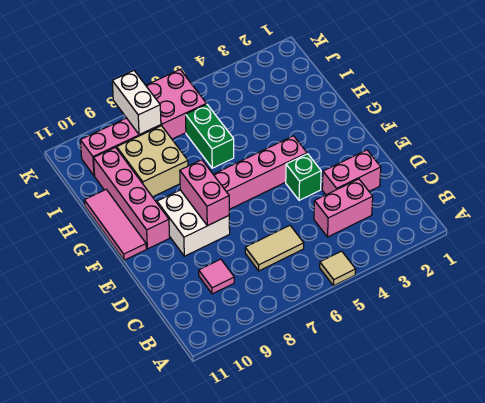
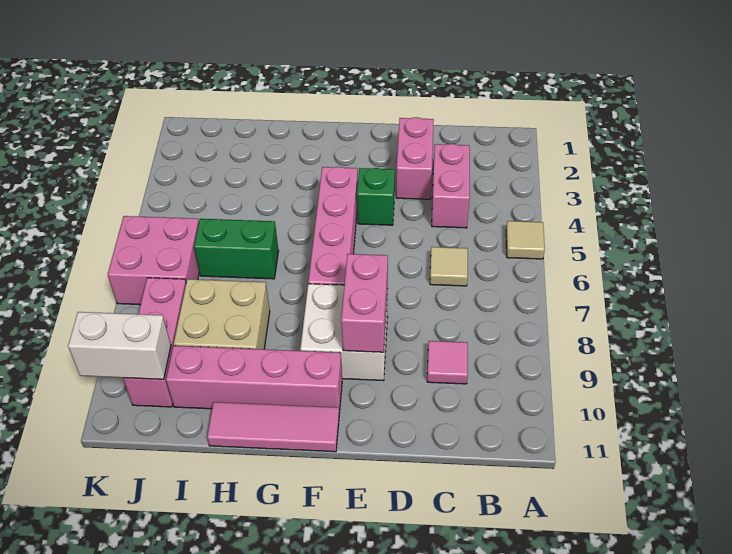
tan 1x2 tile [245,226,304,271] -> tan 1x1 tile [430,247,468,286]
pink 1x2 brick [180,160,229,226] -> pink 1x2 brick turned to [341,254,388,352]
white 1x2 brick [112,71,161,135] -> white 1x2 brick moved to [68,312,171,379]

